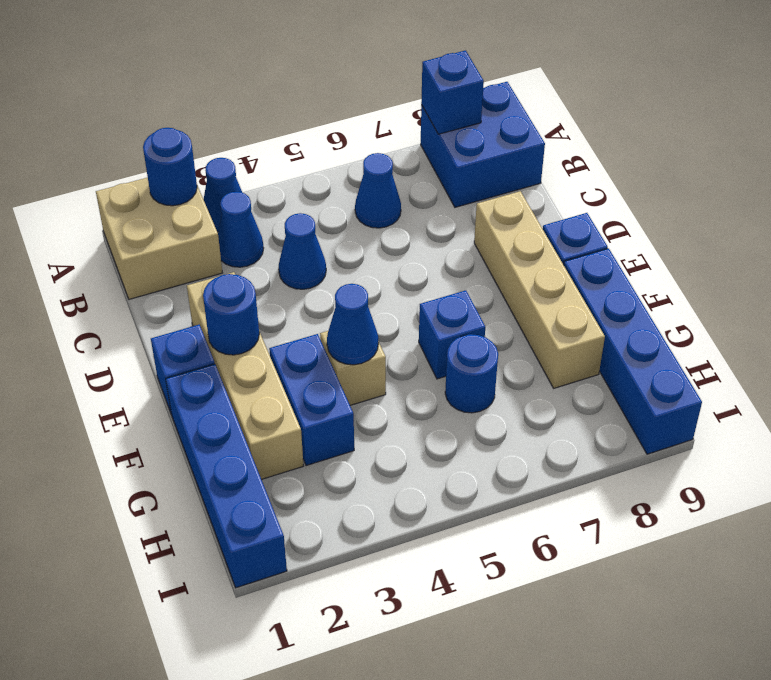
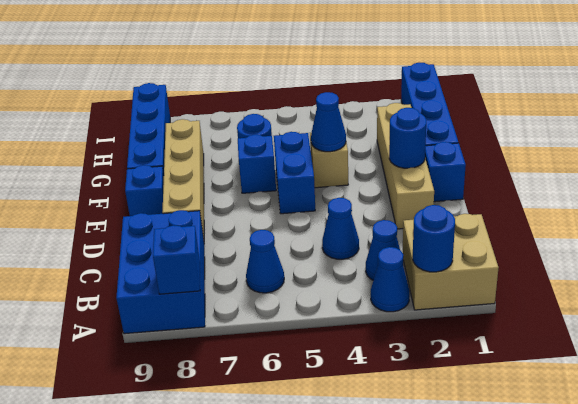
blue 2x2 brick [421,82,545,207] -> blue 2x3 brick [116,210,205,334]
blue 1x2 brick [269,334,354,466] -> blue 1x2 brick moved to [274,132,315,214]

